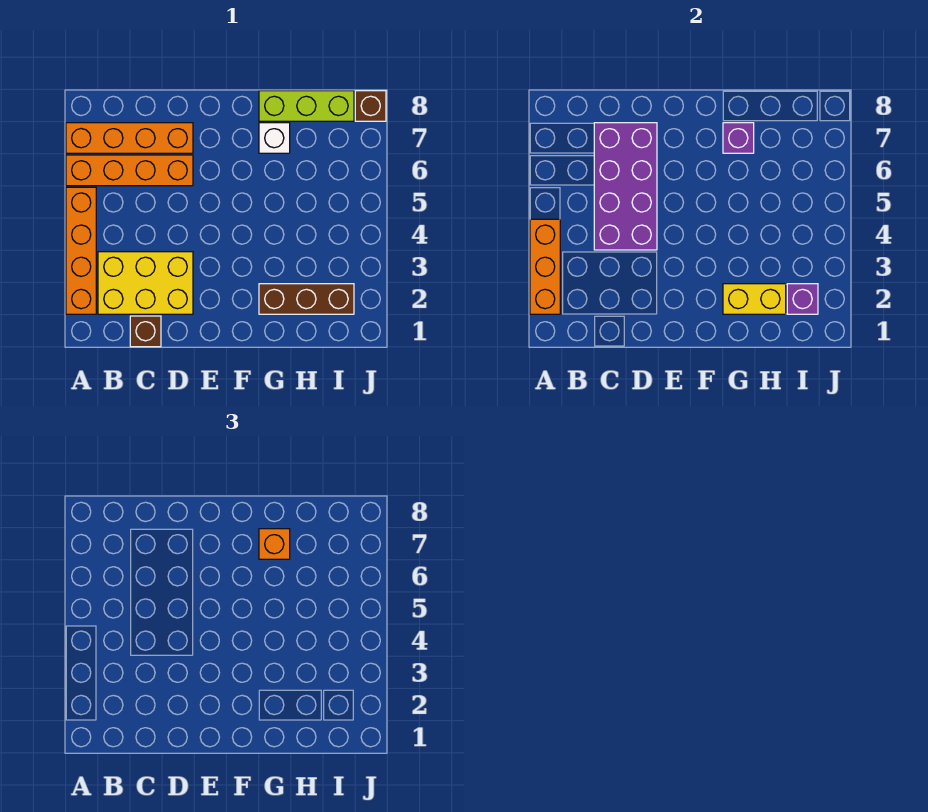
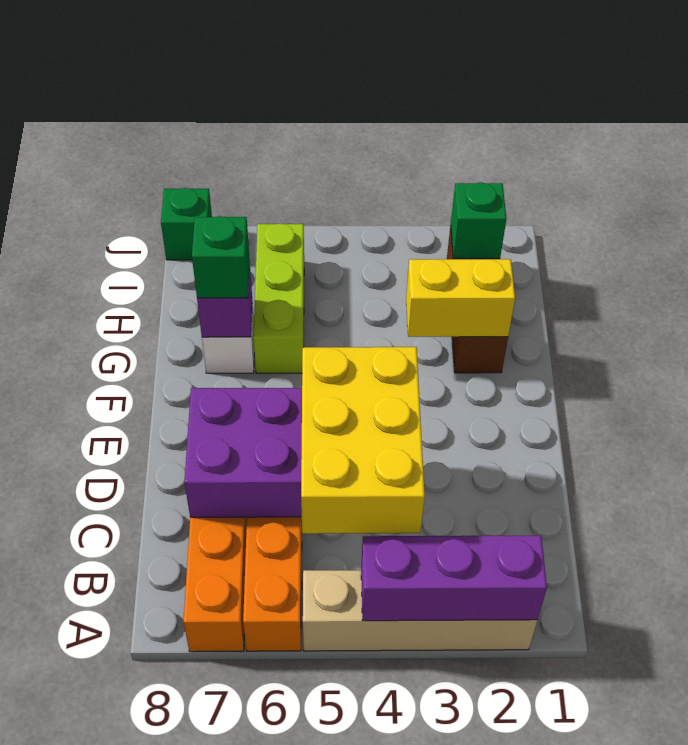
orange 1x4 brick [66,187,96,314] -> tan 1x4 brick [303,570,537,651]
orange 1x3 brick [530,219,560,314] -> purple 1x3 brick [361,536,547,621]
yellow 2x3 brick [98,252,193,314] -> yellow 2x3 brick moved to [301,347,425,534]
brown 1x1 brick [130,316,161,347] -> none
yellow 1x2 brick [723,284,786,314] -> yellow 1x2 brick turned to [406,259,515,337]
orange 1x1 brick [259,529,290,559] -> green 1x1 brick [192,216,250,298]
lime 1x3 brick [259,91,354,121] -> lime 1x3 brick moved to [253,224,304,373]
purple 1x1 brick [787,284,818,314] -> green 1x1 brick [451,182,506,258]
brown 1x1 brick [355,91,386,121] -> green 1x1 brick [161,188,212,260]

